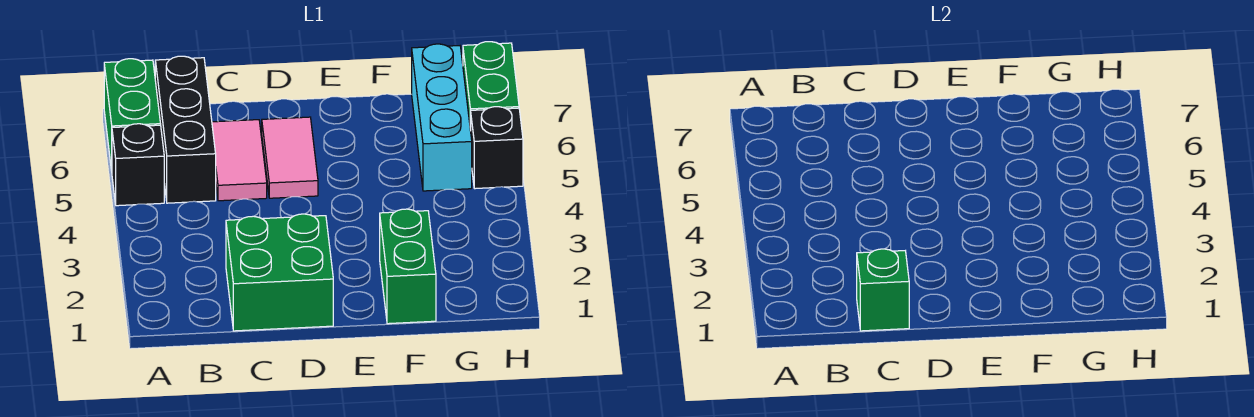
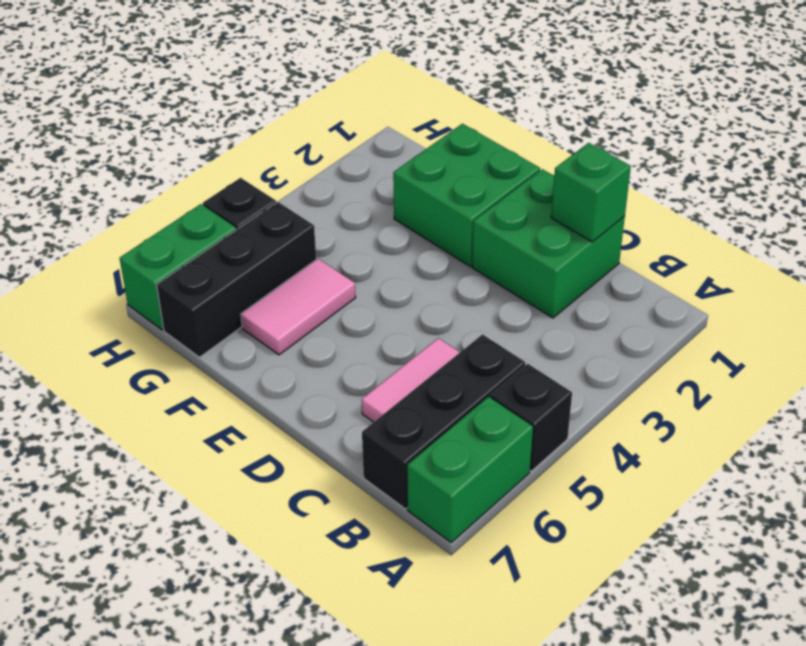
pink 1x2 tile [262,117,318,198] -> pink 1x2 tile moved to [241,259,356,355]
green 1x2 brick [380,209,436,324] -> green 2x2 brick [393,124,540,266]
cyan 1x3 brick [412,44,472,191] -> black 1x3 brick [157,202,316,357]

